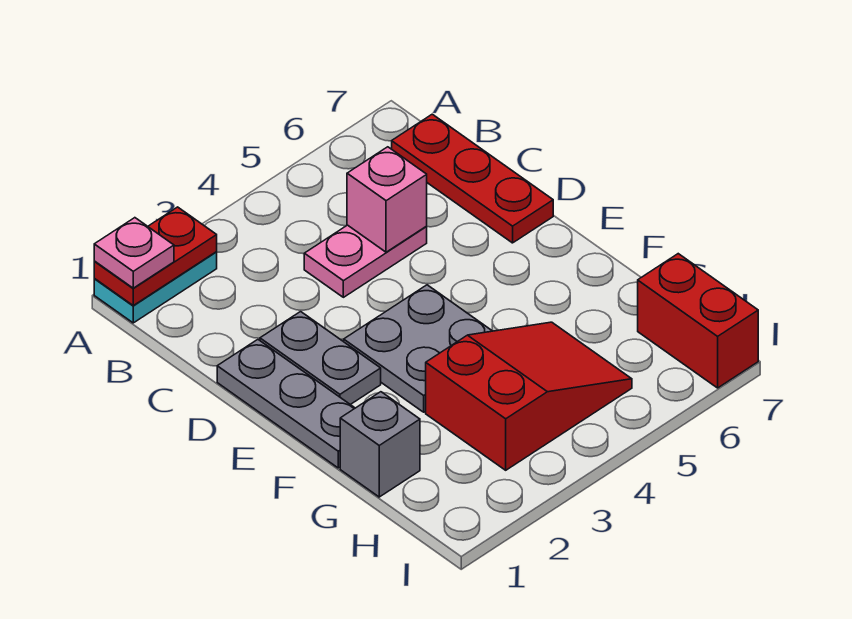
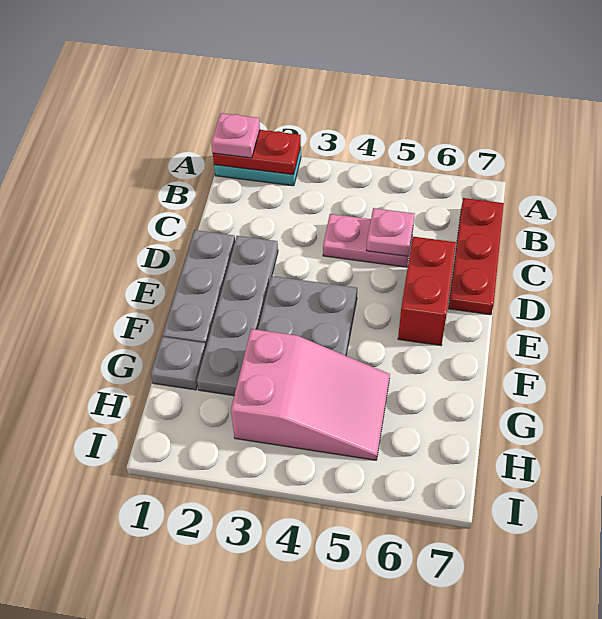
pink 1x1 brick [347,147,427,252] -> pink 1x1 plate [367,208,414,256]
grey 1x2 plate [260,312,381,405] -> grey 1x4 plate [197,236,278,396]
grey 1x1 brick [340,392,420,497] -> grey 1x1 plate [151,337,206,390]
red 2x3 slope [426,322,632,470] -> pink 2x3 slope [231,329,390,460]
red 1x2 brick [638,254,758,388] -> red 1x2 brick moved to [398,237,456,345]

